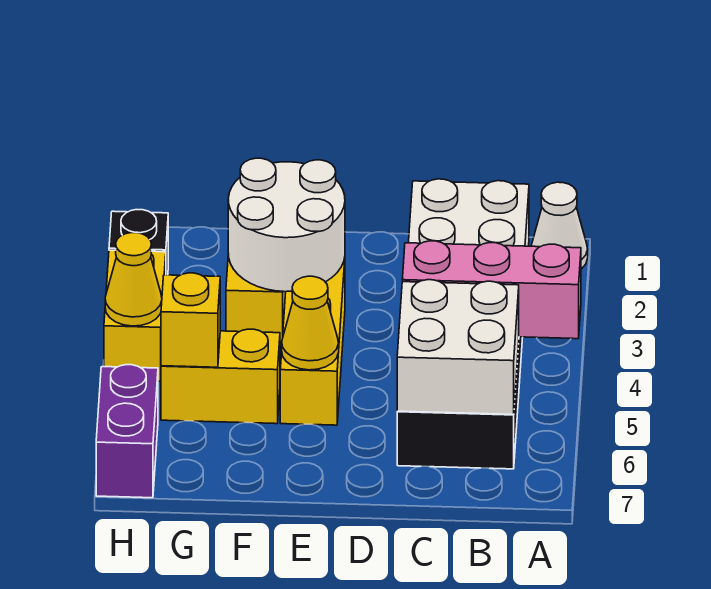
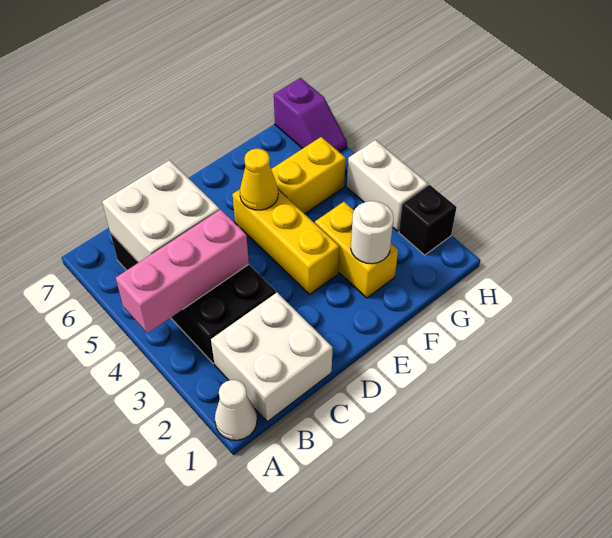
white 2x2 round brick [228,158,345,292] -> white 1x1 round brick [351,201,393,264]
yellow 1x1 brick [161,273,220,367] -> none
yellow 1x2 brick [104,250,166,381] -> white 1x2 brick [347,140,428,231]
yellow 1x1 cone [105,233,162,326] -> none
purple 1x2 brick [96,365,158,498] -> purple 1x2 slope [274,78,347,152]

